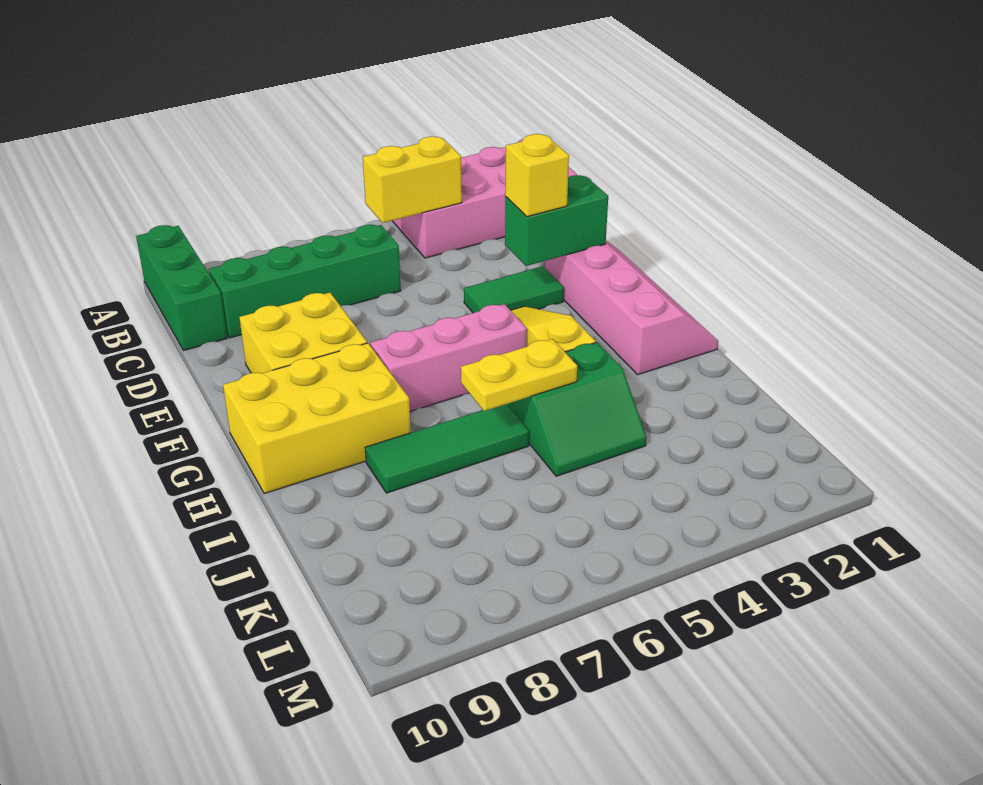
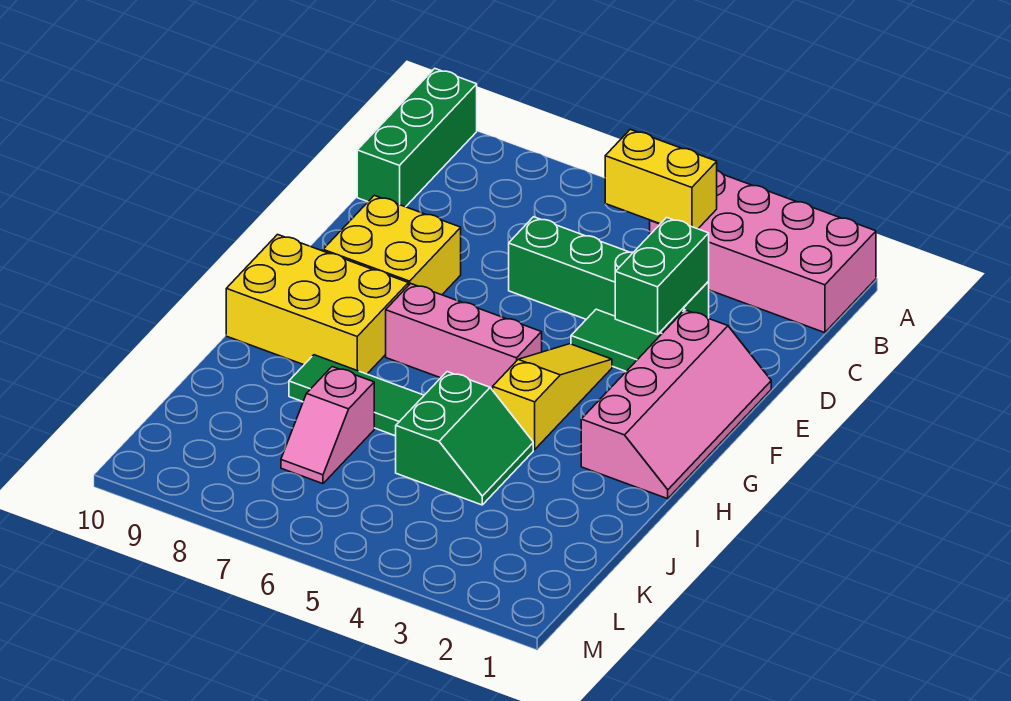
green 1x4 brick [209,225,401,338] -> green 1x4 brick moved to [509,217,709,333]
green 1x2 brick [505,175,608,266] -> green 1x2 brick turned to [615,218,709,335]
yellow 1x1 brick [505,134,569,217] -> none
green 2x2 slope [508,342,647,476] -> green 2x2 slope turned to [396,372,533,505]
yellow 1x2 plate [461,339,577,411] -> none
none -> pink 1x2 slope [281,367,374,484]

